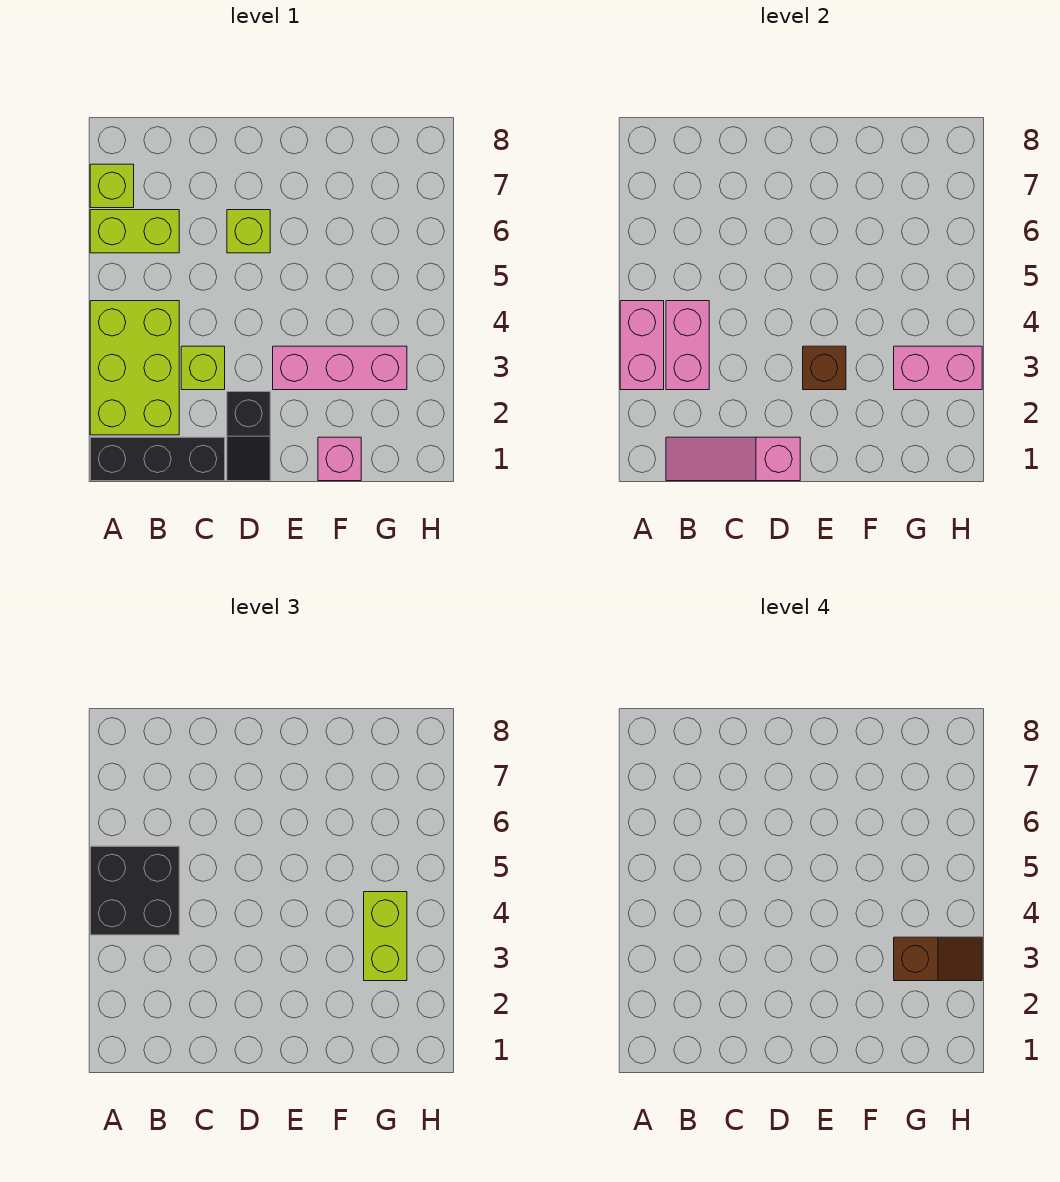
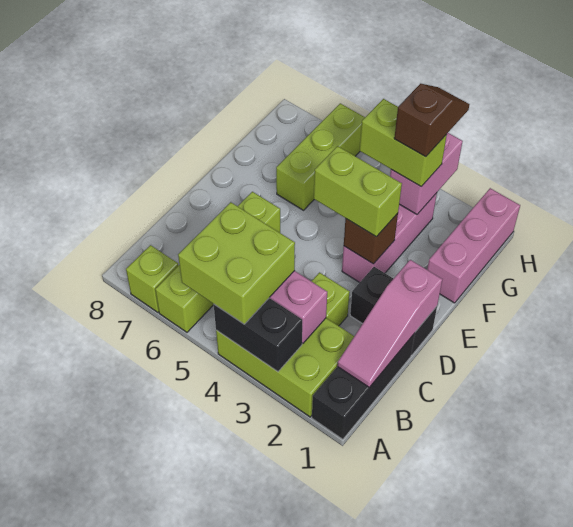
pink 1x2 brick [620,301,664,390] -> black 1x2 brick [214,298,302,372]
black 2x2 brick [90,846,179,935] -> lime 2x2 brick [178,202,295,324]
black 1x2 slope [227,392,270,481] -> black 1x2 brick [350,267,437,355]
none -> lime 1x2 brick [314,146,402,237]
pink 1x1 brick [318,437,361,481] -> pink 1x3 brick [427,188,520,303]
none -> lime 1x3 brick [276,103,365,210]

